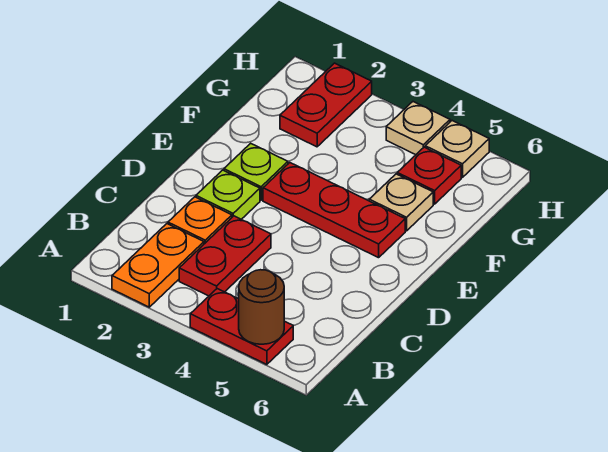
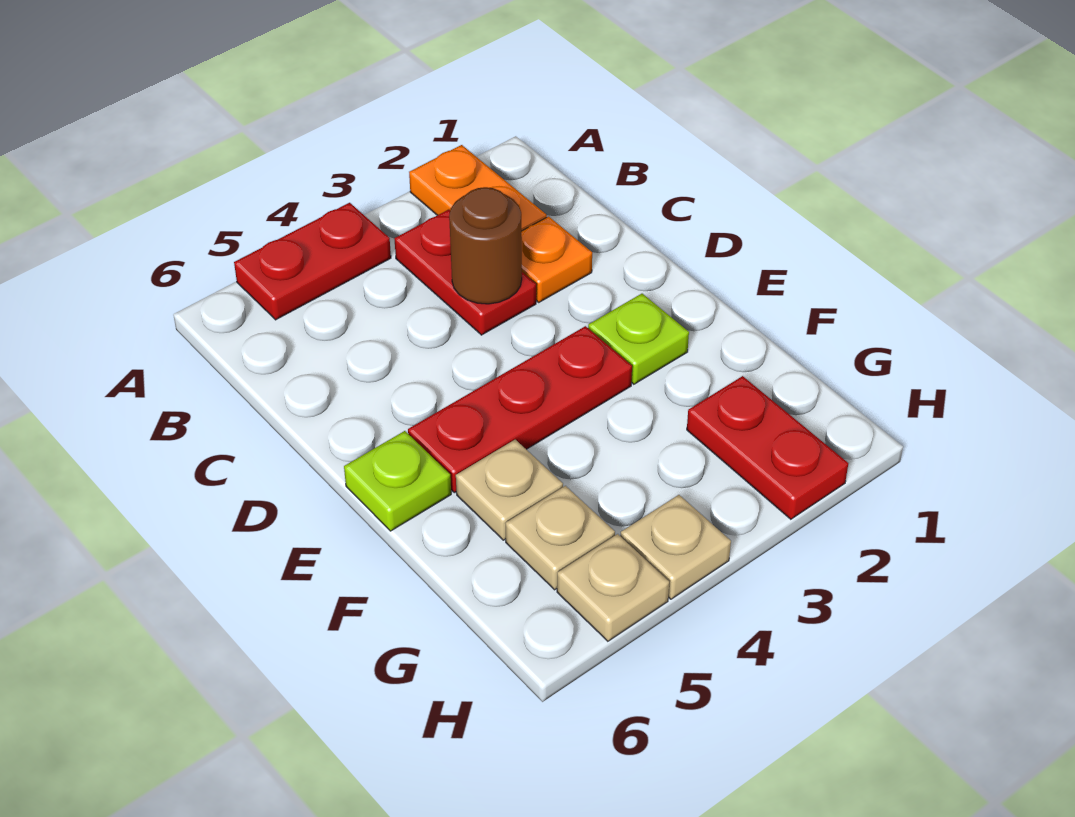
brown 1x1 round brick [239,270,284,344] -> brown 1x1 round brick moved to [449,187,522,304]
lime 1x1 plate [196,170,260,219] -> lime 1x1 plate moved to [344,431,451,531]
red 1x1 plate [397,147,461,204] -> tan 1x1 plate [505,486,615,590]

